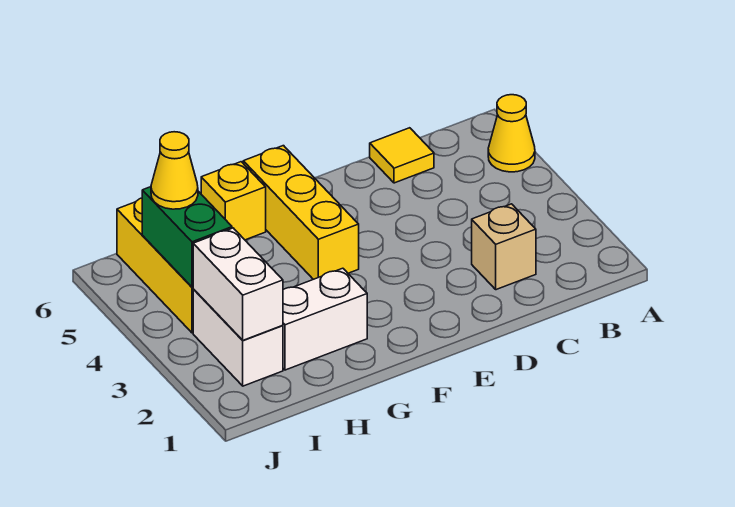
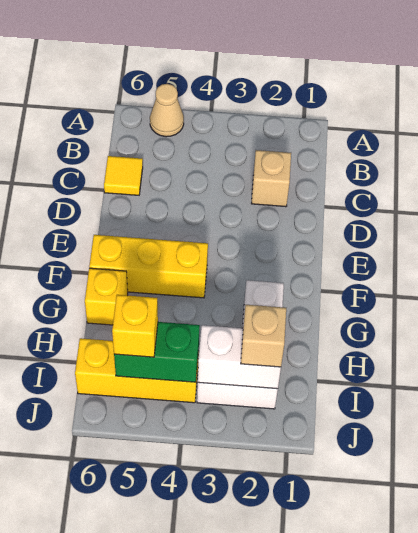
yellow 1x1 cone [488,95,535,172] -> tan 1x1 cone [150,84,184,137]
none -> tan 1x1 brick [241,305,286,367]
yellow 1x1 cone [151,132,198,209] -> yellow 1x1 brick [112,295,158,357]

